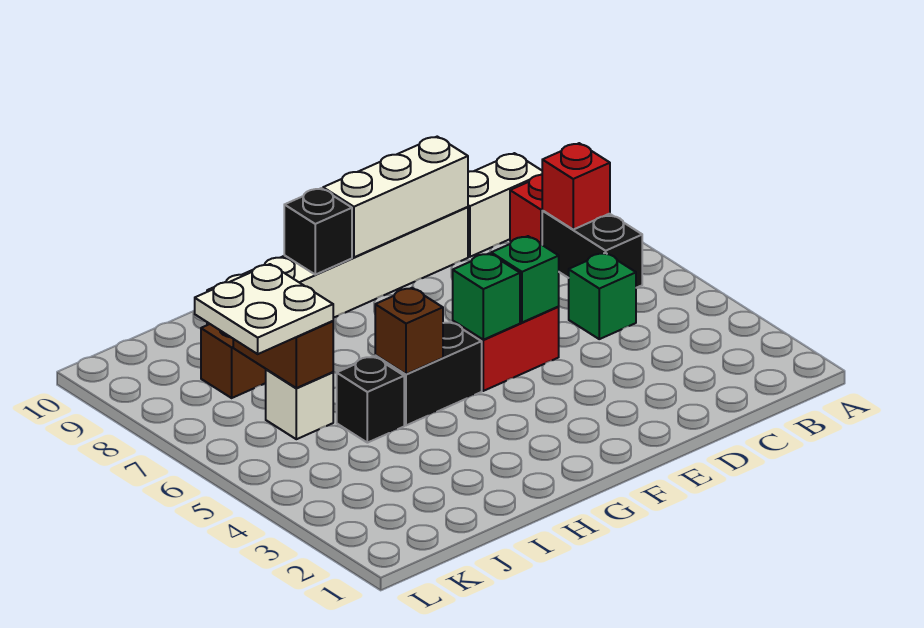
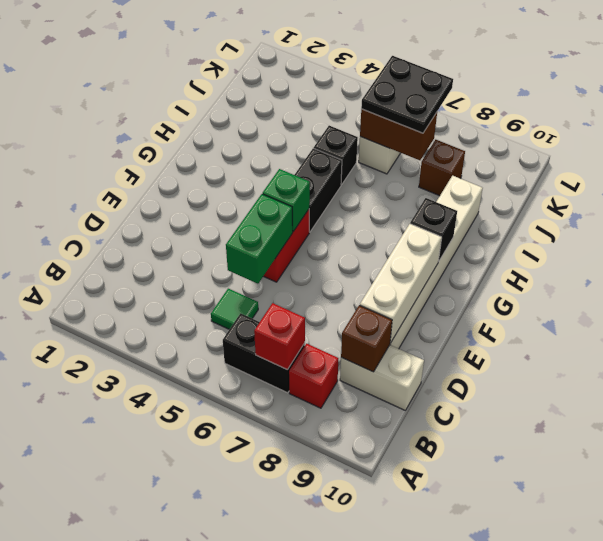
white 1x2 brick [468,153,542,257] -> white 1x2 brick turned to [340,345,424,410]
green 1x1 brick [569,253,636,339] -> green 1x1 tile [211,289,258,329]
green 1x1 brick [491,236,559,322] -> green 1x2 brick [226,194,293,284]
brown 1x1 brick [375,288,443,374] -> brown 1x1 brick moved to [341,305,392,372]
white 2x2 plate [194,264,333,354] -> black 2x2 plate [361,56,453,133]

